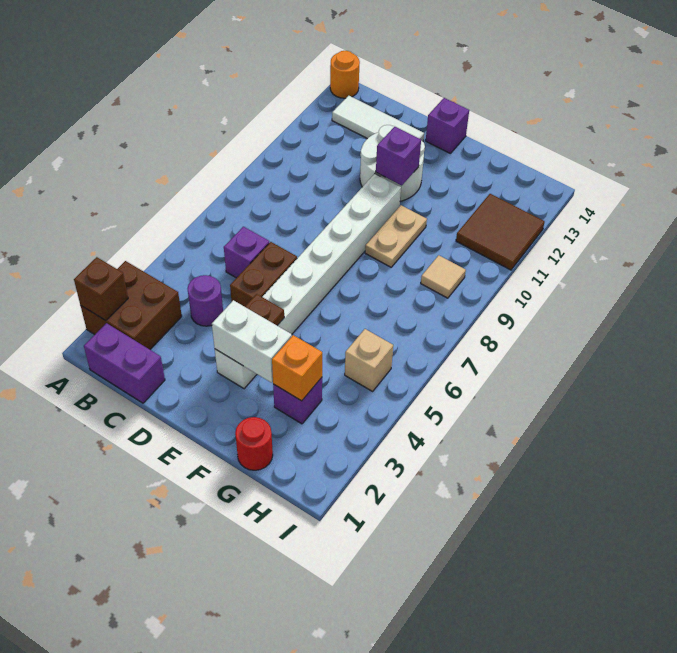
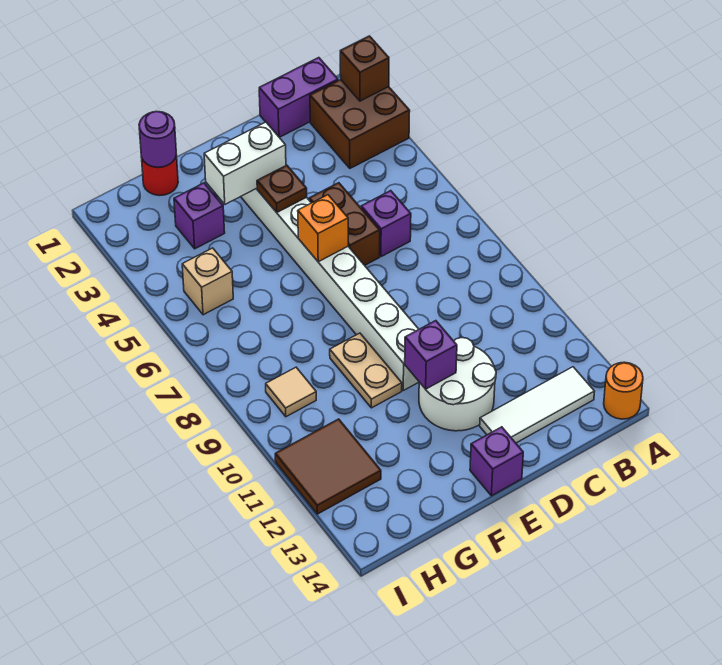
purple 1x1 round brick [187,275,223,326] -> purple 1x1 round brick moved to [139,111,176,167]
orange 1x1 brick [272,335,322,401] -> orange 1x1 brick moved to [298,195,348,262]

